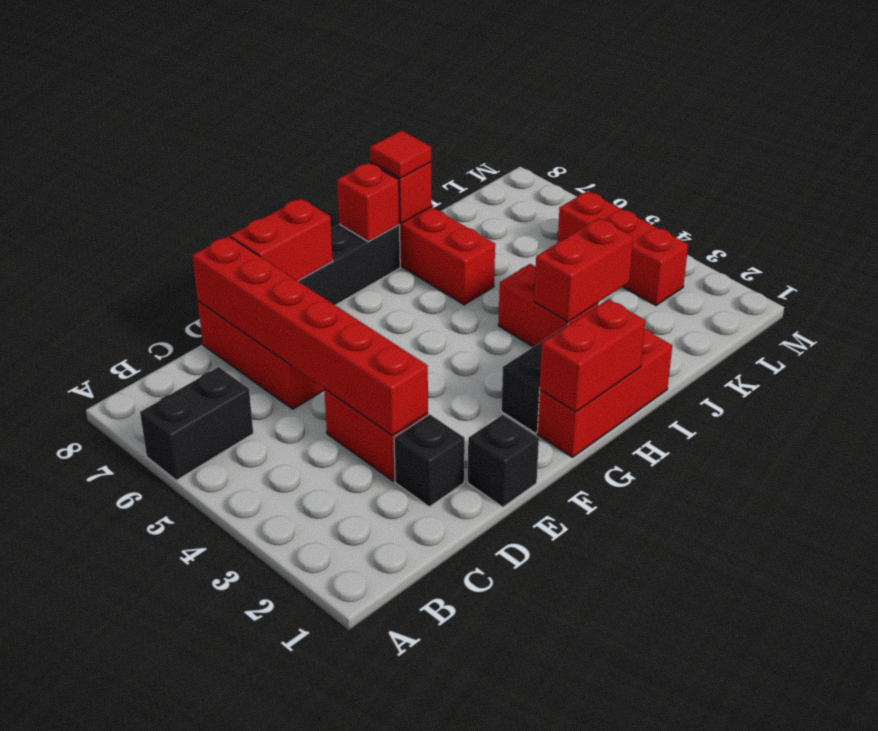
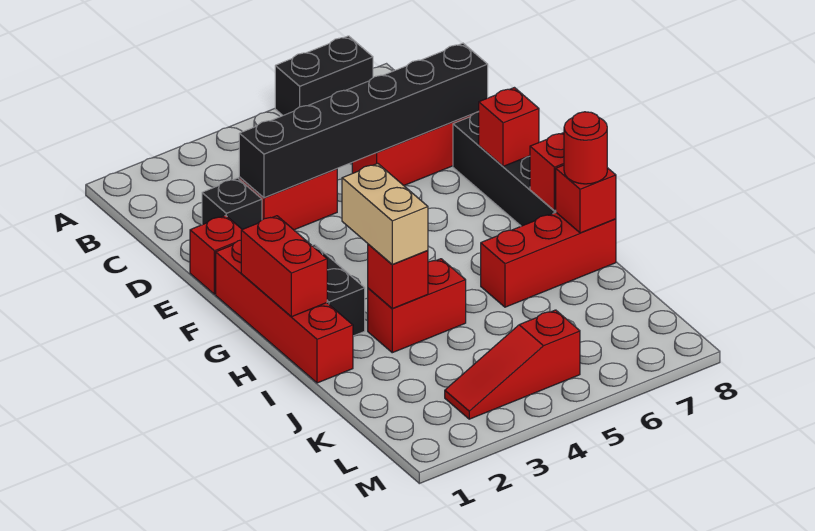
black 1x2 brick [140,367,253,480] -> black 1x2 brick turned to [275,36,373,115]
red 1x6 brick [192,236,428,435] -> black 1x6 brick [239,43,488,198]
black 1x1 brick [468,415,539,507] -> red 1x1 brick [190,215,242,294]
red 1x2 brick [230,198,333,281] -> red 1x1 brick [479,88,539,166]
red 1x3 brick [537,329,672,457] -> red 1x4 brick [216,240,353,383]
none -> tan 1x2 brick [342,164,428,264]
red 1x2 brick [534,218,633,322] -> red 1x1 brick [368,244,428,309]
red 1x1 tile [370,131,431,178] -> red 1x1 round brick [564,112,607,184]
red 1x3 brick [558,191,688,305] -> red 1x3 slope [445,310,580,419]

